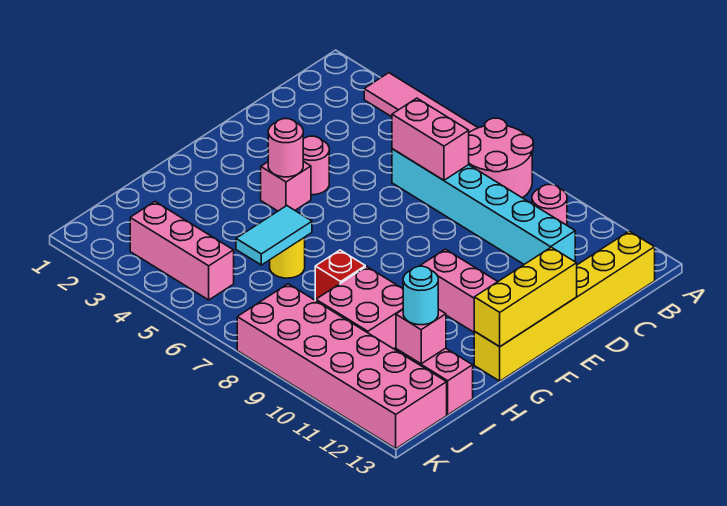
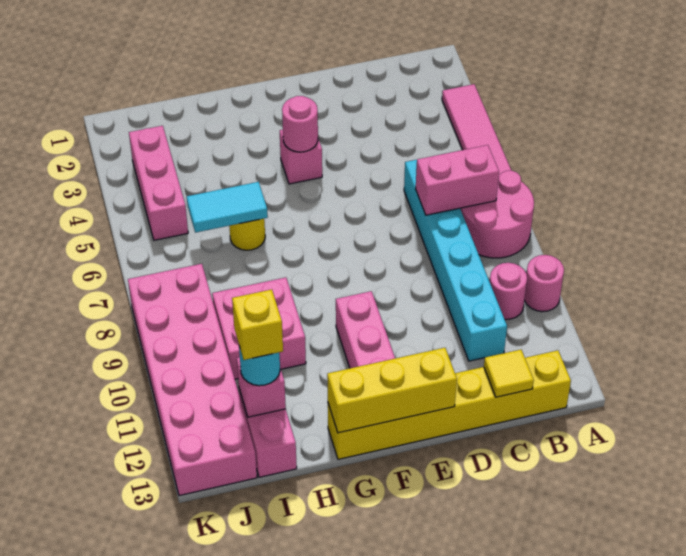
pink 1x2 brick [392,98,469,180] -> pink 1x2 brick turned to [416,145,499,215]
none -> yellow 1x1 tile [484,350,534,397]
pink 1x1 round brick [303,136,329,195] -> pink 1x1 round brick moved to [524,255,564,312]
red 1x1 brick [315,250,365,300] -> none
none -> yellow 1x1 brick [232,289,283,360]

